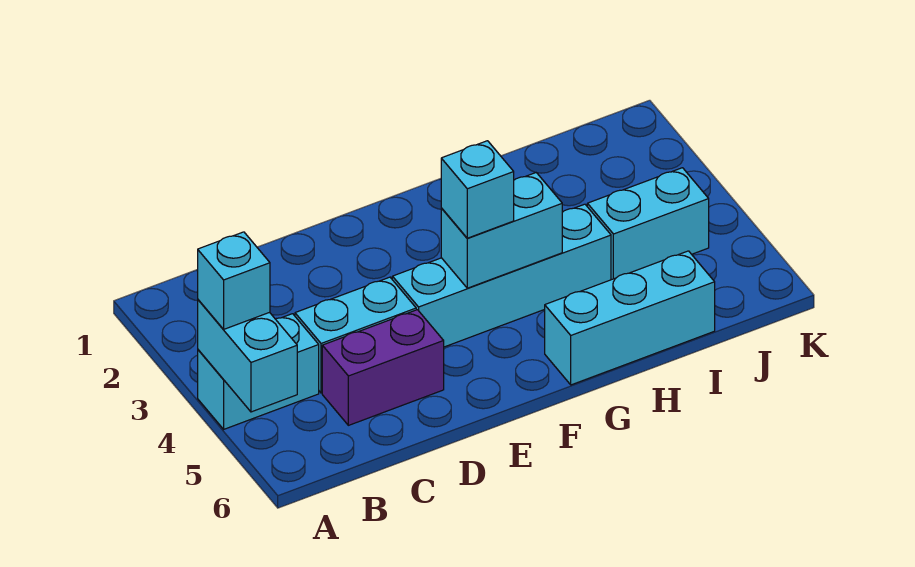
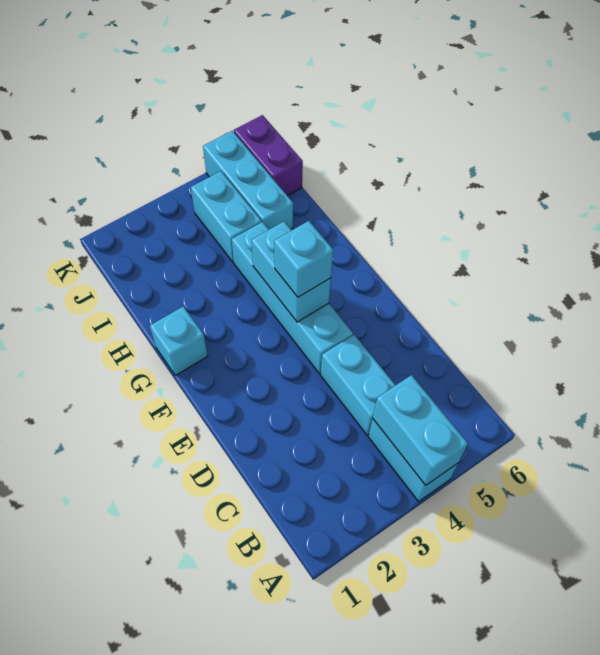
cyan 1x2 brick [198,300,297,412] -> cyan 1x2 brick turned to [373,375,468,485]
cyan 1x1 brick [198,232,270,329] -> cyan 1x1 brick moved to [150,307,208,375]
purple 1x2 brick [322,310,444,425] -> purple 1x2 brick moved to [234,115,303,196]
cyan 1x3 brick [545,251,715,385] -> cyan 1x3 brick moved to [203,131,293,229]

